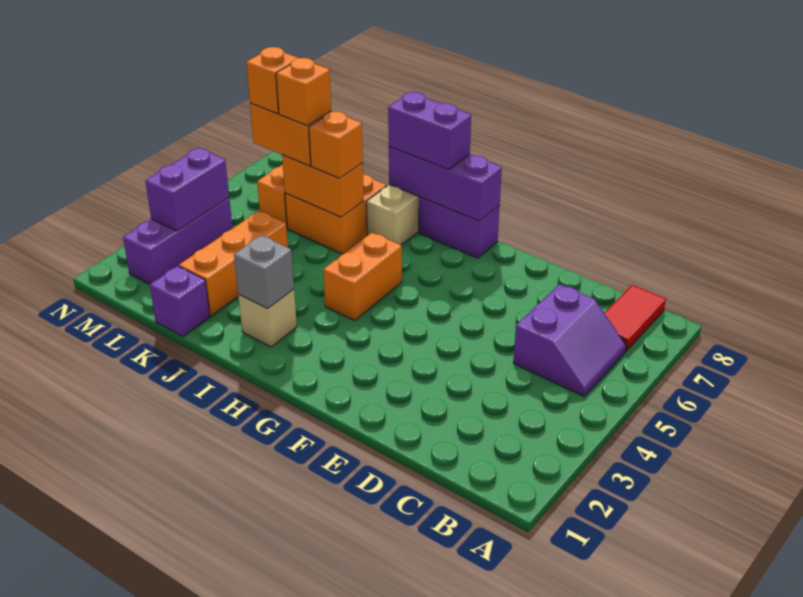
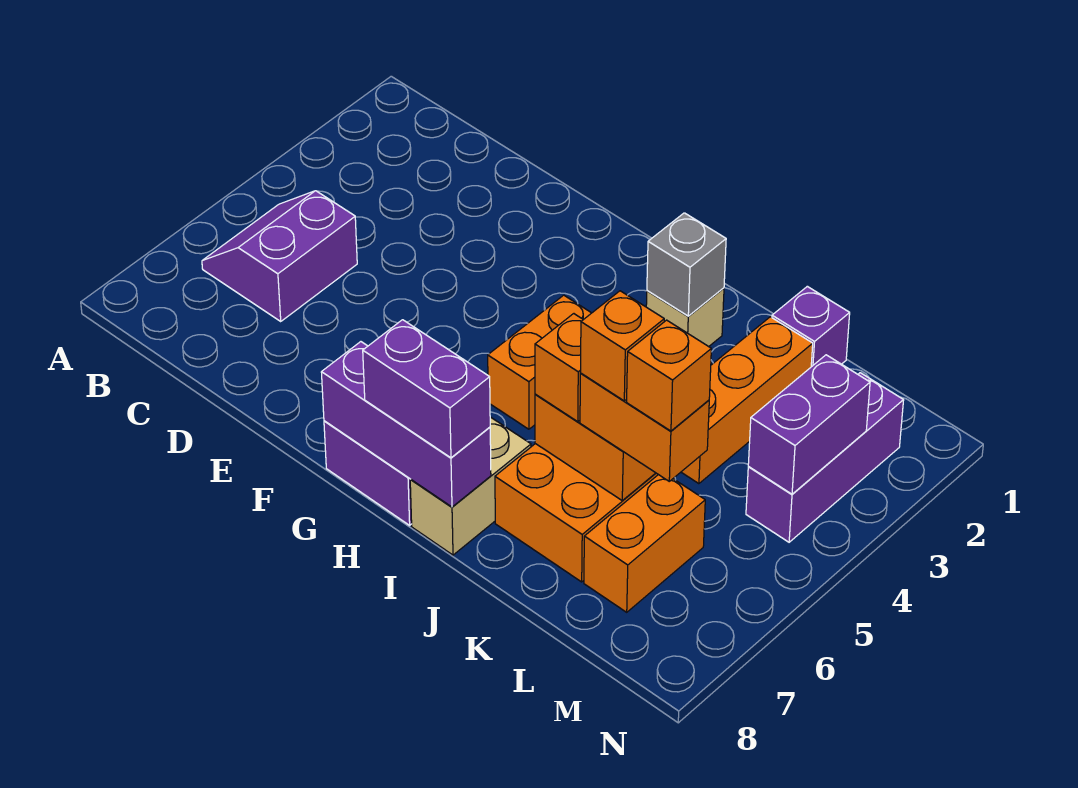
red 1x2 tile [605,285,666,351] -> none

